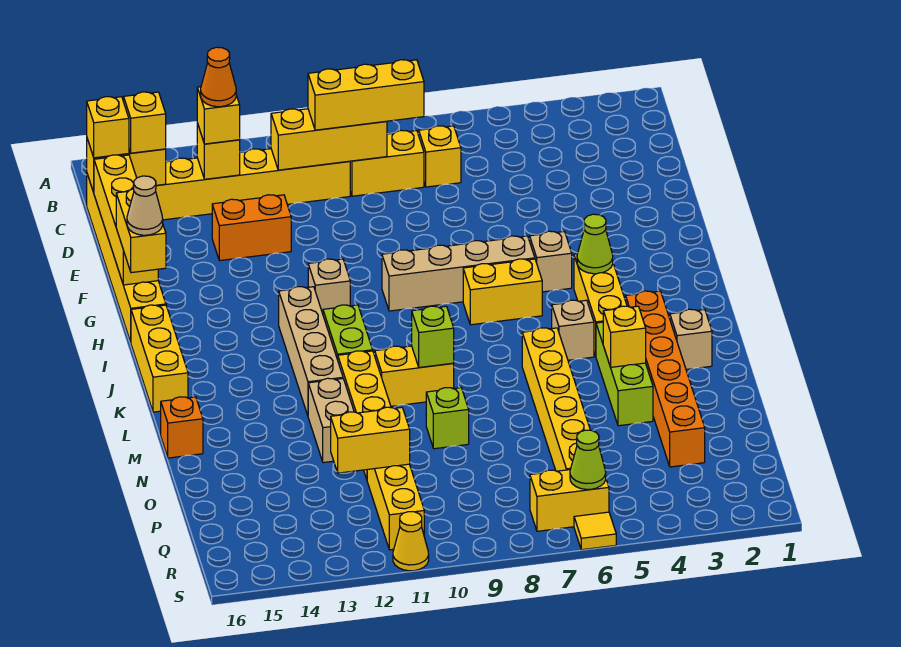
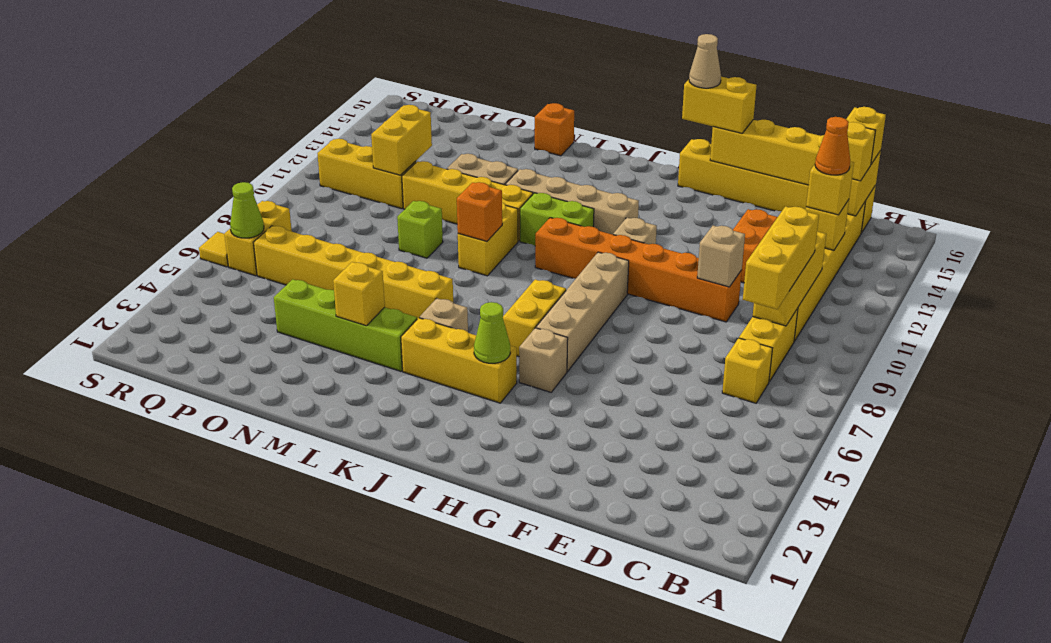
yellow 1x3 brick [131,305,188,412] -> none
orange 1x6 brick [626,291,705,467] -> orange 1x6 brick moved to [535,218,742,322]
tan 1x1 brick [670,309,712,369] -> tan 1x1 brick moved to [697,226,745,287]
lime 1x3 brick [596,322,653,426] -> lime 1x4 brick [274,279,417,371]
lime 1x1 brick [412,306,454,368] -> orange 1x1 brick [457,182,502,242]
yellow 1x1 cone [393,512,429,571] -> none

